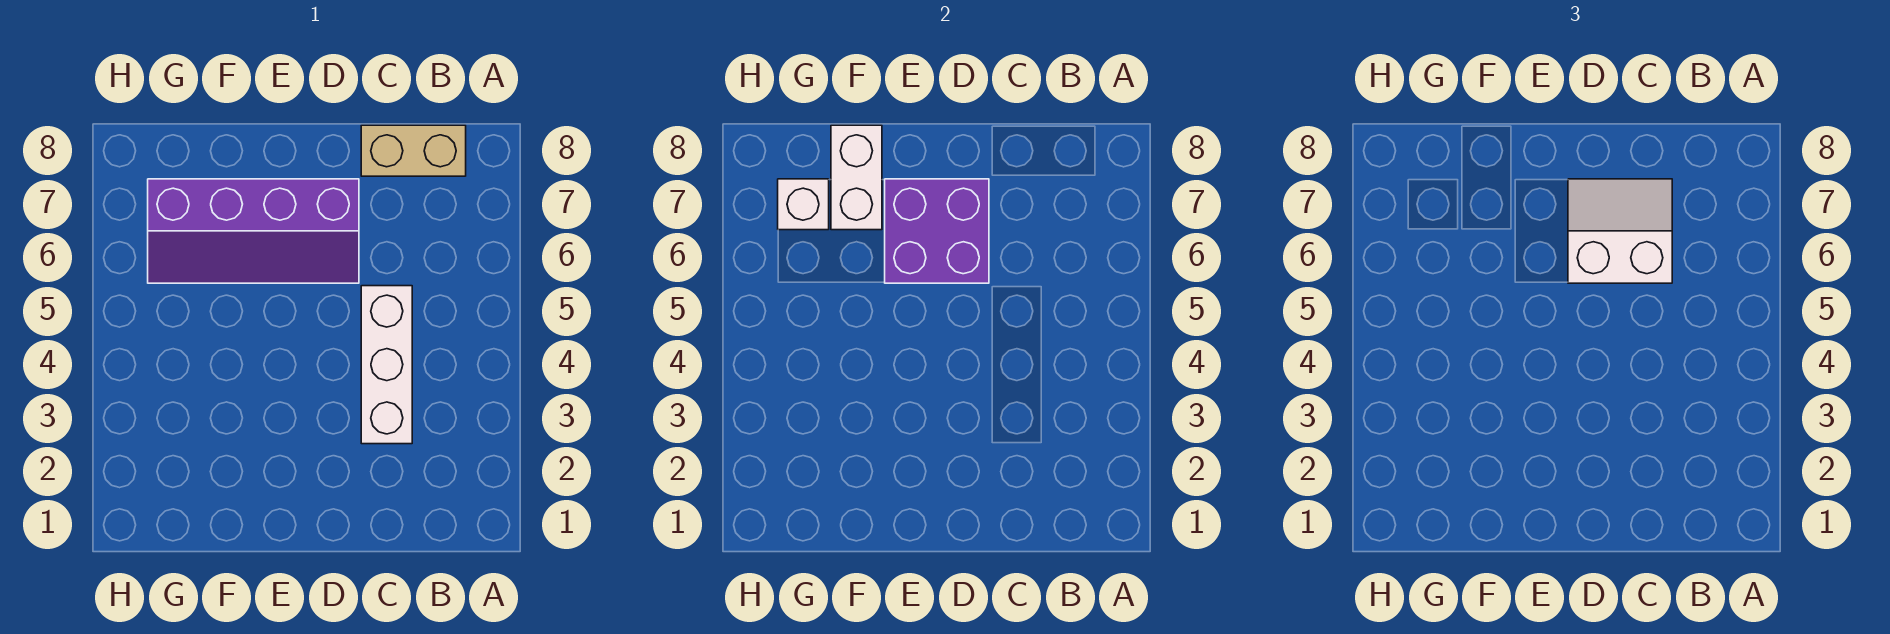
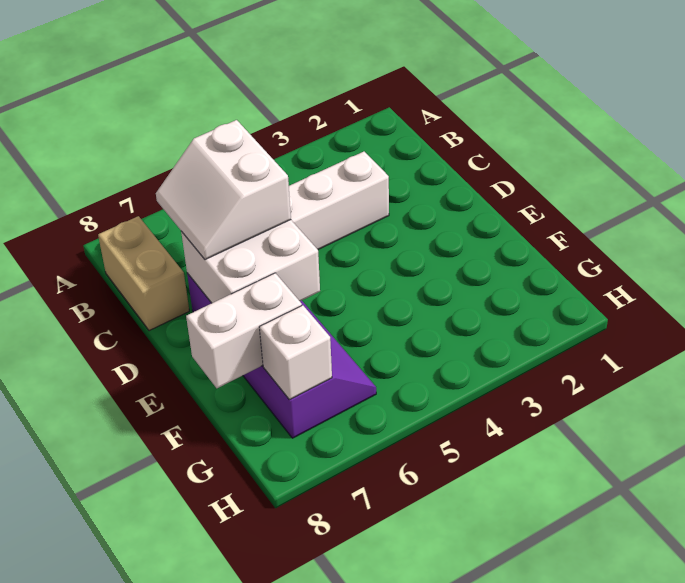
purple 2x2 brick [885,179,989,283] -> white 2x2 brick [181,220,320,303]

